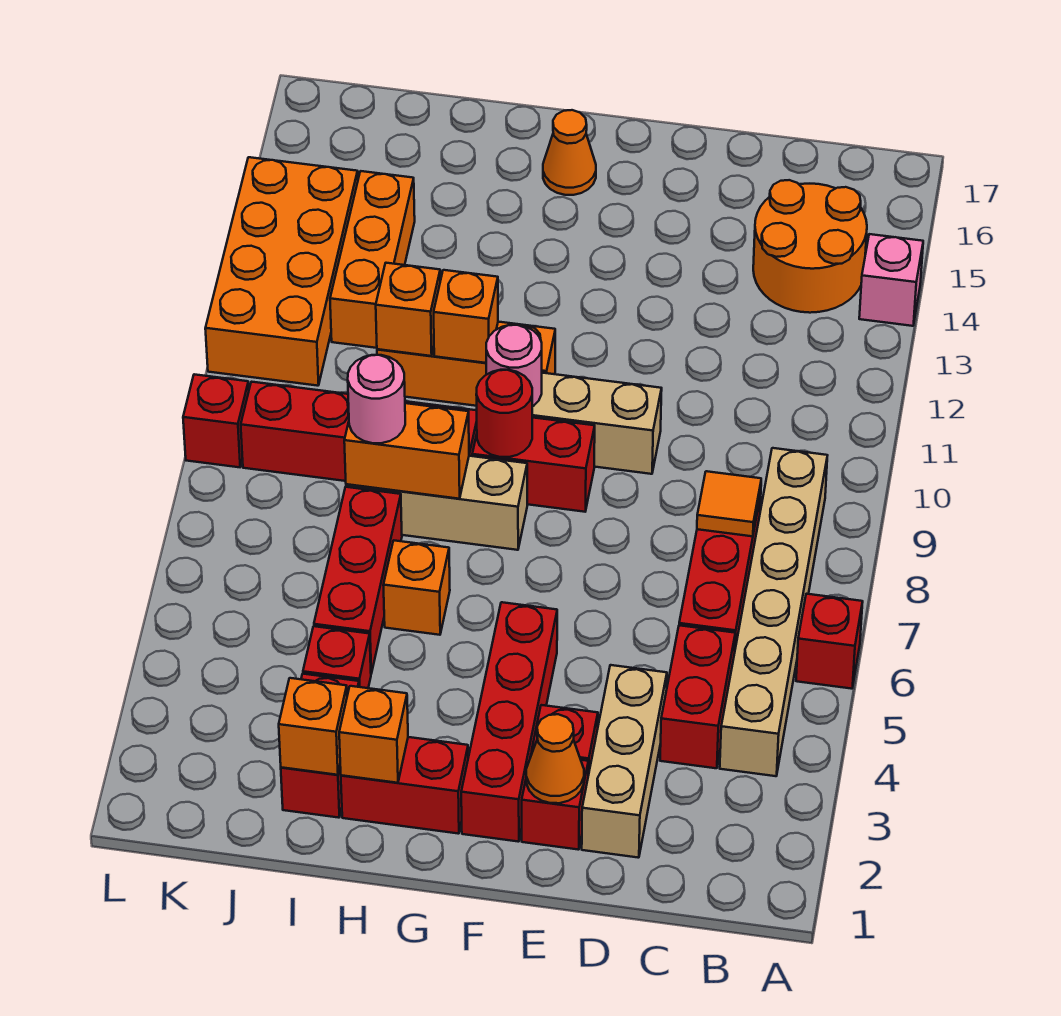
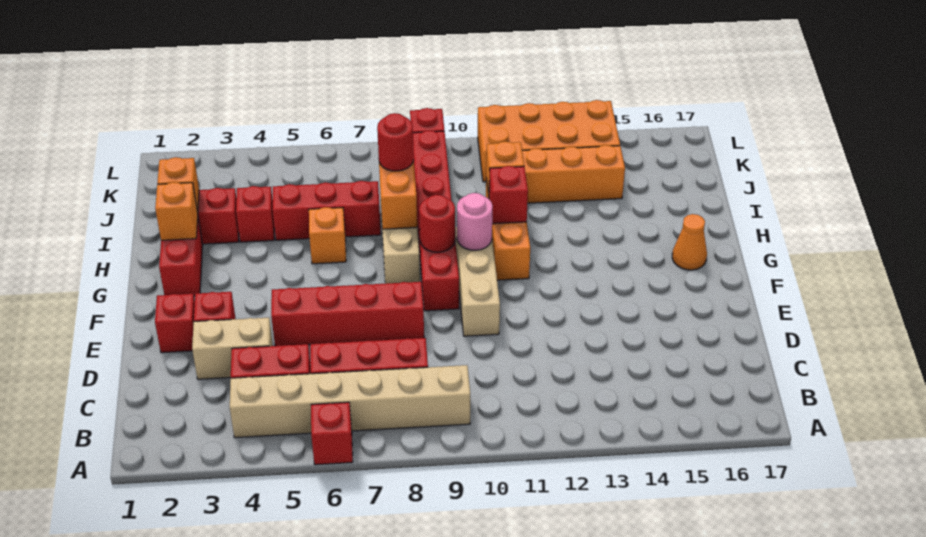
pink 1x1 brick [859,234,923,326] -> none
orange 2x2 round brick [753,180,867,313] -> none
orange 1x1 tile [697,471,761,536] -> none
tan 1x3 brick [582,665,667,858] -> tan 1x2 brick [192,318,273,379]
orange 1x1 cone [526,714,584,803] -> none
red 1x4 brick [461,602,557,842] -> red 1x4 brick moved to [271,282,424,346]
orange 1x1 brick [434,270,498,363] -> red 1x1 brick [489,166,528,224]
pink 1x1 round brick [348,355,405,443] -> red 1x1 round brick [377,113,414,171]

